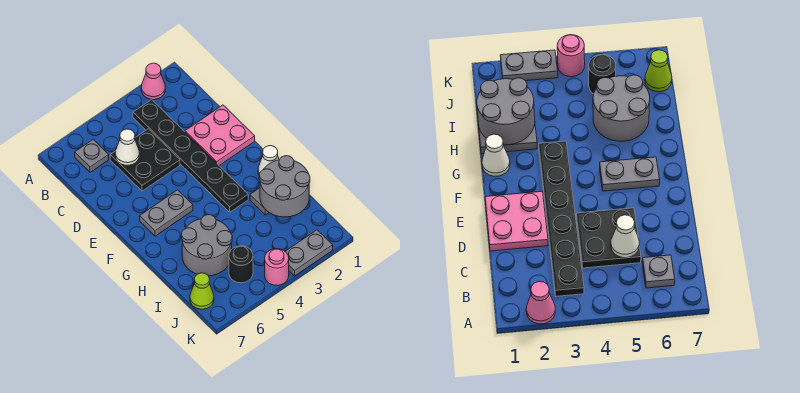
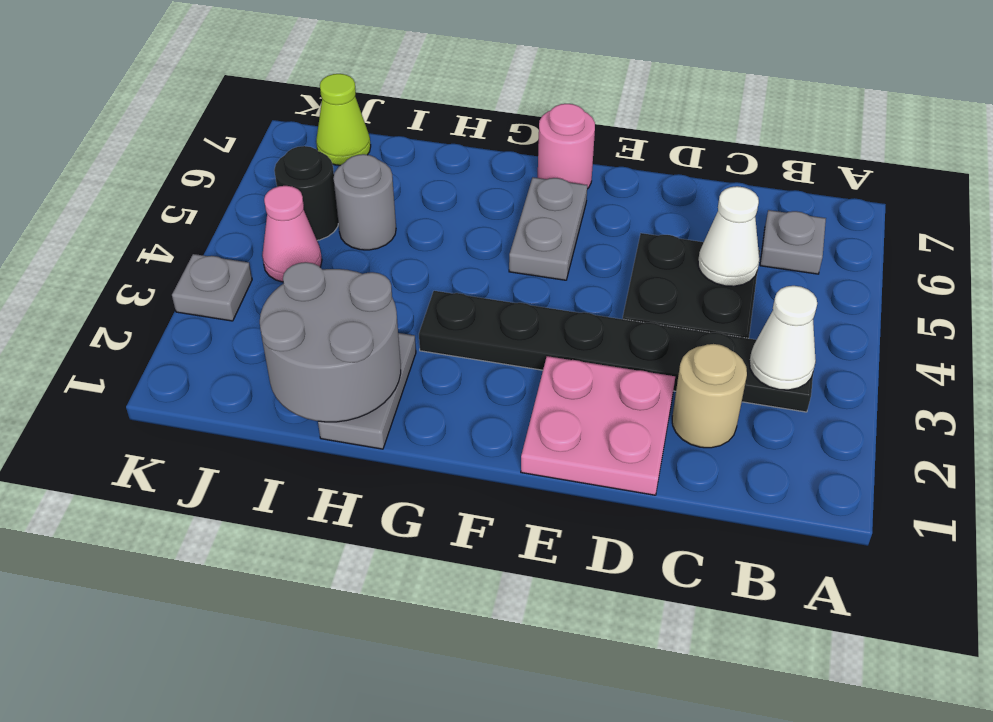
pink 1x1 cone [141,63,165,100] -> pink 1x1 cone moved to [262,186,322,282]
none -> tan 1x1 round brick [672,344,747,448]
white 1x1 cone [258,146,279,176] -> white 1x1 cone moved to [749,286,817,390]
grey 2x2 round brick [182,215,232,276] -> grey 1x1 round brick [333,154,396,250]
grey 1x2 plate [285,230,333,276] -> grey 1x1 plate [172,254,252,321]
pink 1x1 round brick [265,249,289,285] -> pink 1x1 round brick moved to [538,104,595,189]

